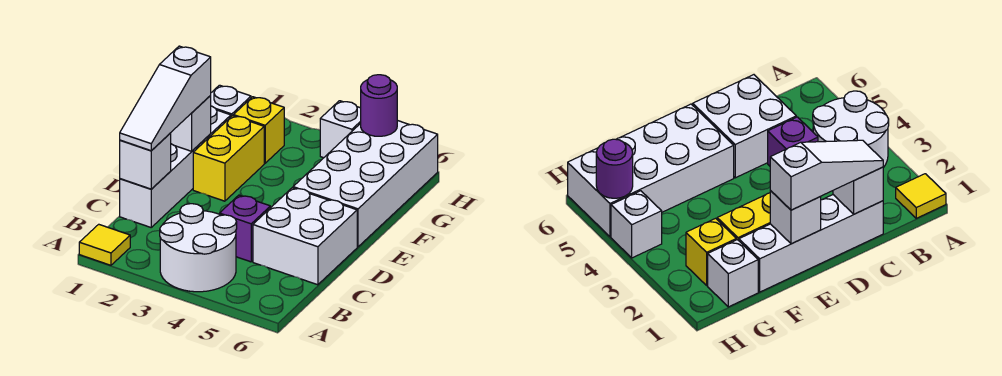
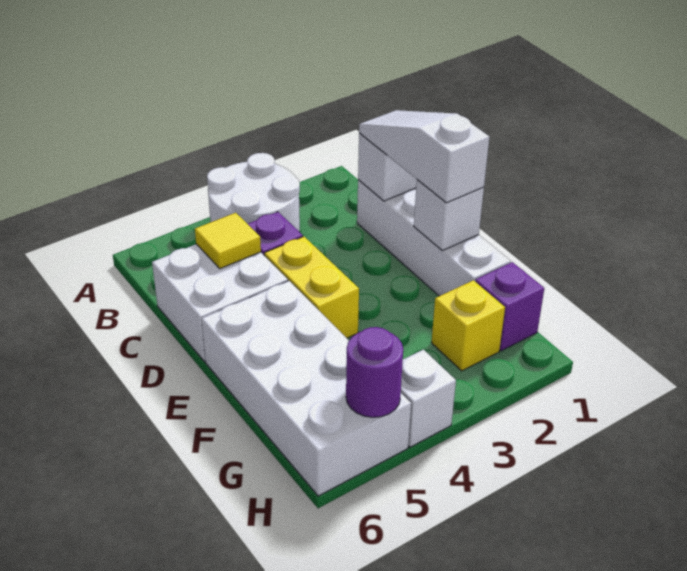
yellow 1x1 tile [79,224,130,265] -> yellow 1x1 tile moved to [195,213,261,269]
yellow 1x2 brick [193,116,264,201] -> yellow 1x2 brick moved to [264,237,359,338]
white 1x1 brick [210,85,251,116] -> purple 1x1 brick [475,262,544,351]

